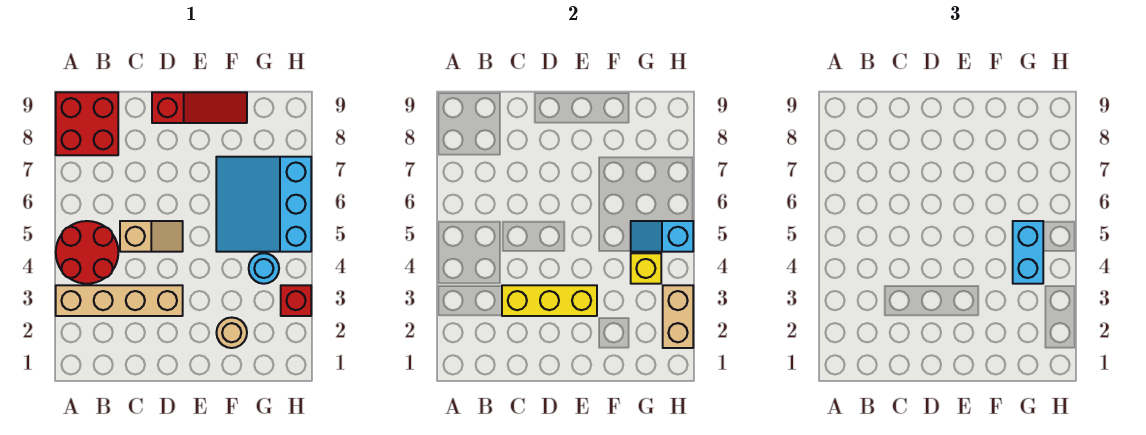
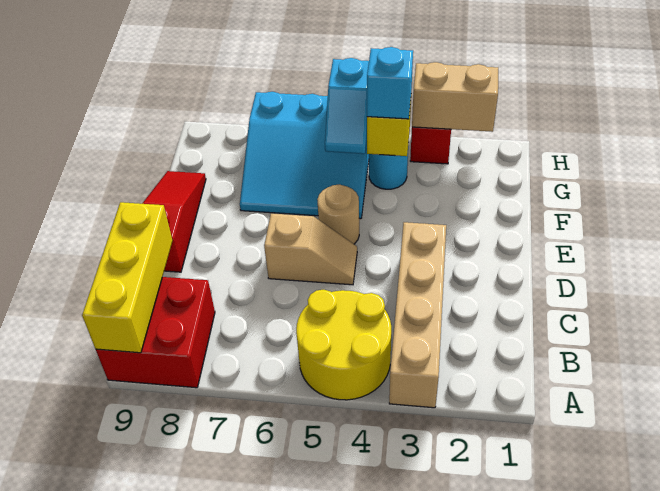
red 2x2 round brick [56,221,118,284] -> yellow 2x2 round brick [296,290,391,400]
yellow 1x3 brick [502,285,597,316] -> yellow 1x3 brick moved to [82,202,172,353]
tan 1x2 slope [120,221,183,252] -> tan 1x2 slope turned to [264,213,357,285]
tan 1x1 round brick [216,318,247,348] -> tan 1x1 round brick moved to [317,184,359,244]
cyan 1x2 brick [1013,221,1043,284] -> cyan 1x1 brick [367,47,413,119]

